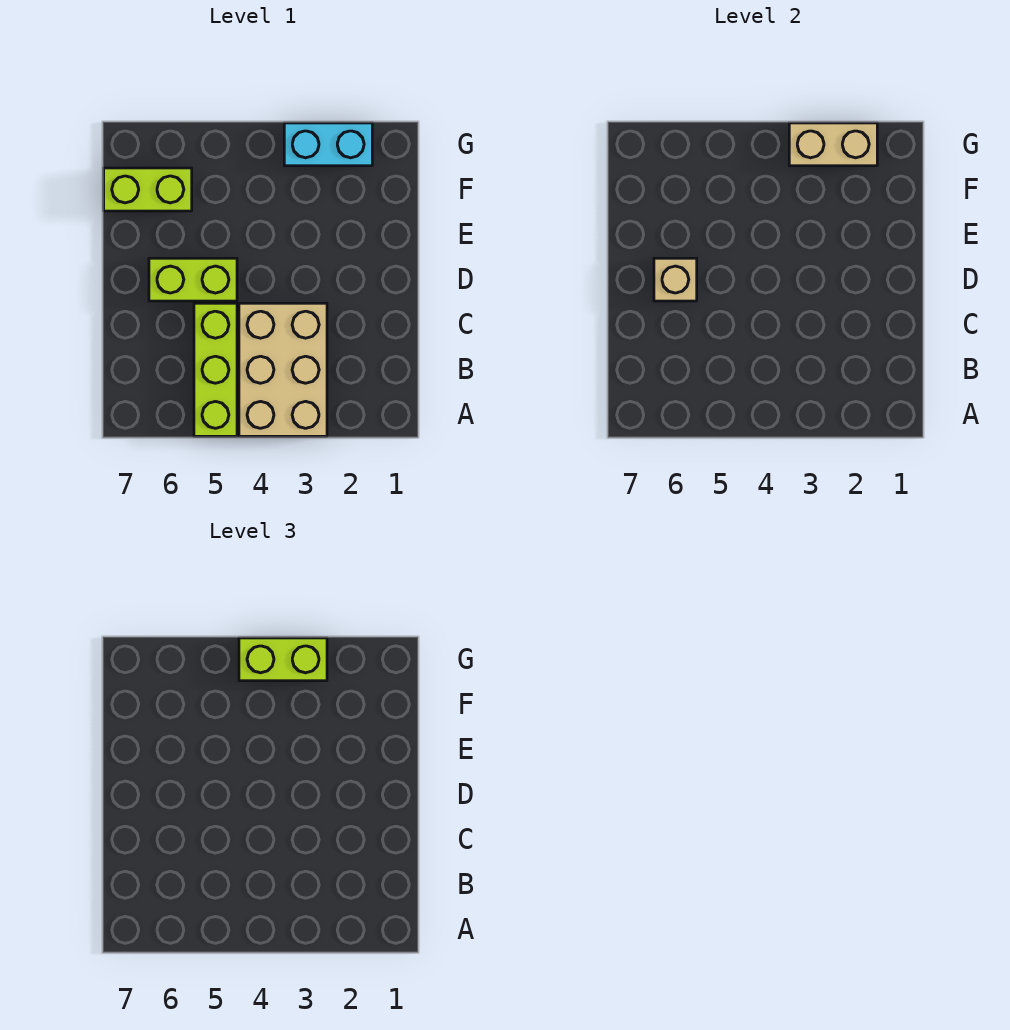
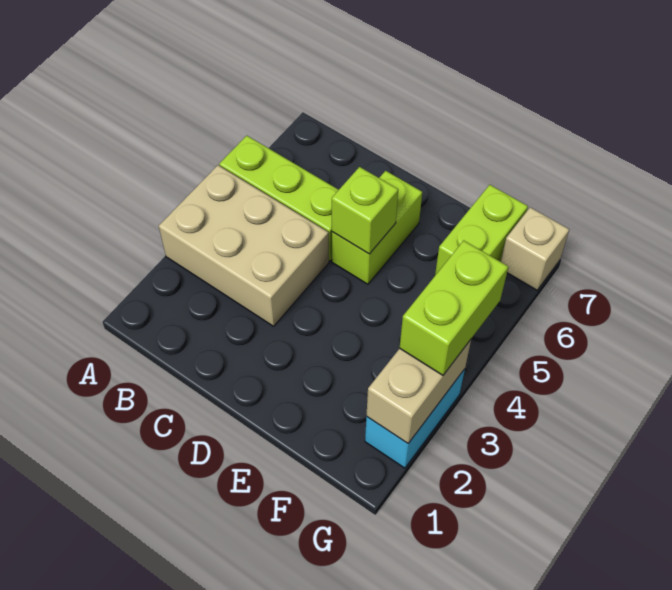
none -> lime 1x1 brick [332,167,398,254]
tan 1x1 brick [654,258,697,301] -> tan 1x1 brick moved to [501,207,569,290]

